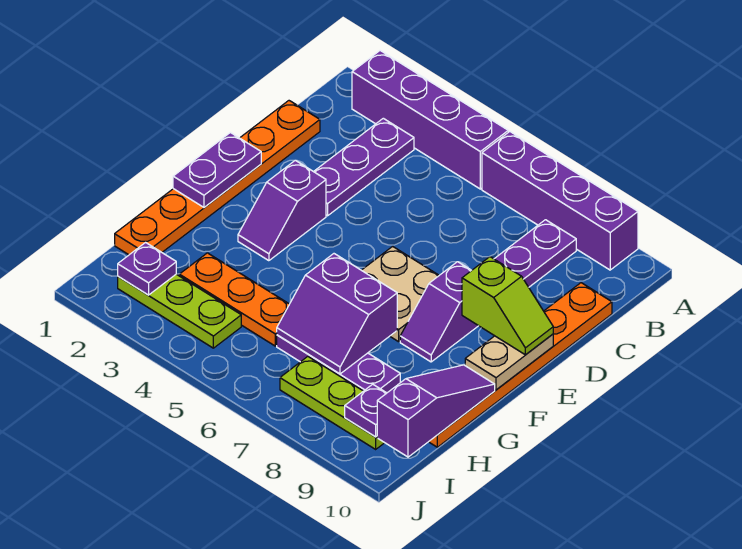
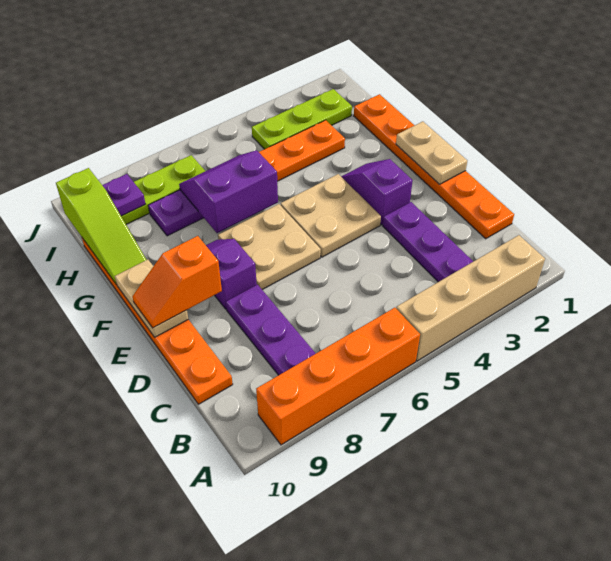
purple 1x4 brick [352,51,508,189] -> tan 1x4 brick [396,235,545,361]
purple 1x4 brick [482,132,638,270] -> orange 1x4 brick [256,308,420,445]
purple 1x2 plate [173,133,261,207] -> tan 1x2 plate [396,121,467,184]
none -> tan 2x2 plate [281,174,381,257]
lime 1x2 slope [462,257,553,355] -> orange 1x2 slope [132,236,222,328]
purple 1x3 slope [377,365,495,457] -> lime 1x3 slope [56,168,146,284]
purple 1x1 plate [118,243,176,295] -> none

